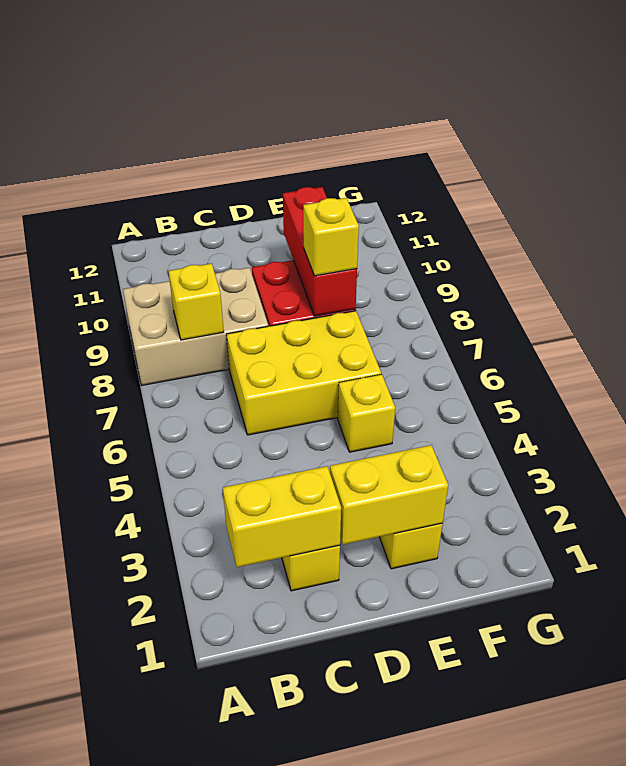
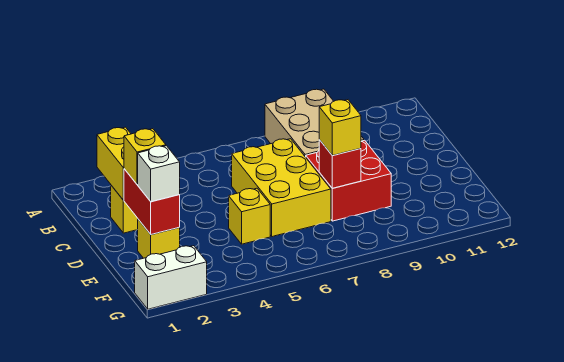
yellow 1x1 brick [168,264,224,340] -> yellow 1x1 brick moved to [124,129,166,185]
yellow 1x2 brick [330,445,448,544] -> red 1x2 brick [124,169,180,235]
none -> white 1x1 brick [138,146,180,202]
red 1x3 brick [283,187,357,316] -> red 1x1 brick [319,140,361,188]
none -> white 1x2 brick [135,246,207,309]

